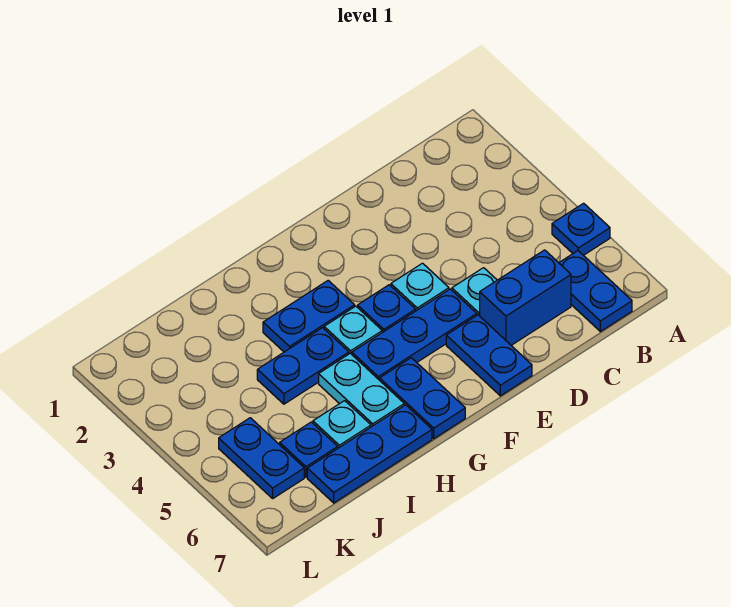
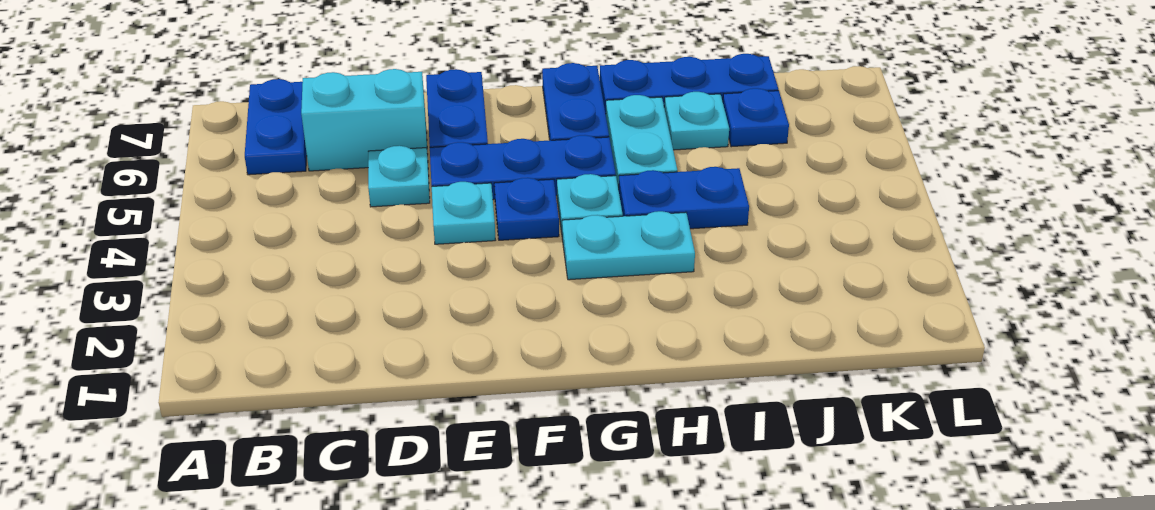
blue 1x1 plate [552,203,610,255] -> none
blue 1x2 brick [480,250,571,345] -> cyan 1x2 brick [301,69,428,171]
blue 1x2 plate [263,281,355,352] -> cyan 1x2 plate [562,211,695,280]
blue 1x2 plate [219,418,304,498] -> none

